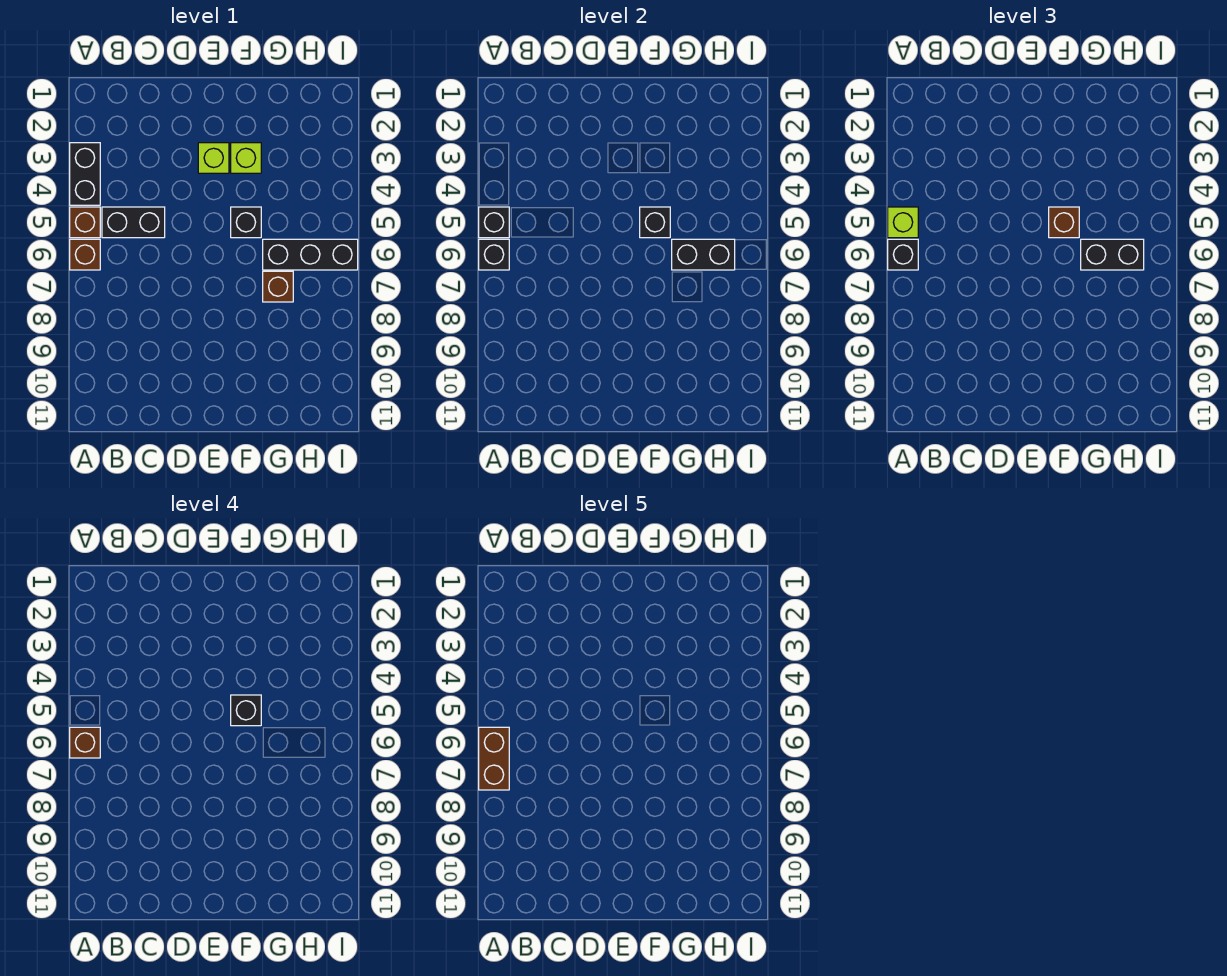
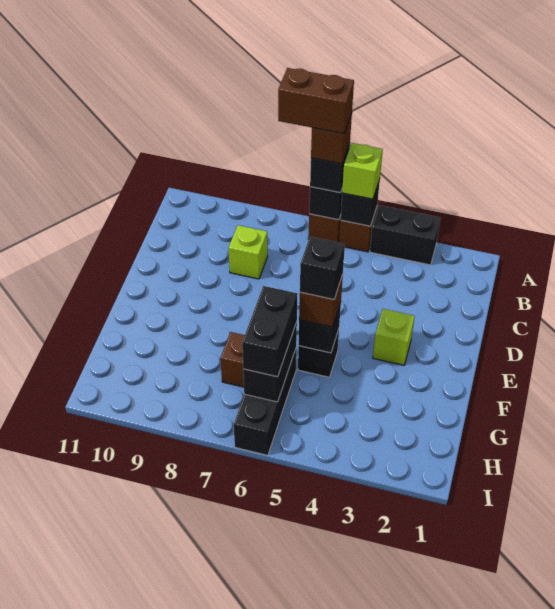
black 1x2 brick [102,207,165,238] -> none
lime 1x1 brick [231,143,261,173] -> lime 1x1 brick moved to [229,225,268,279]

